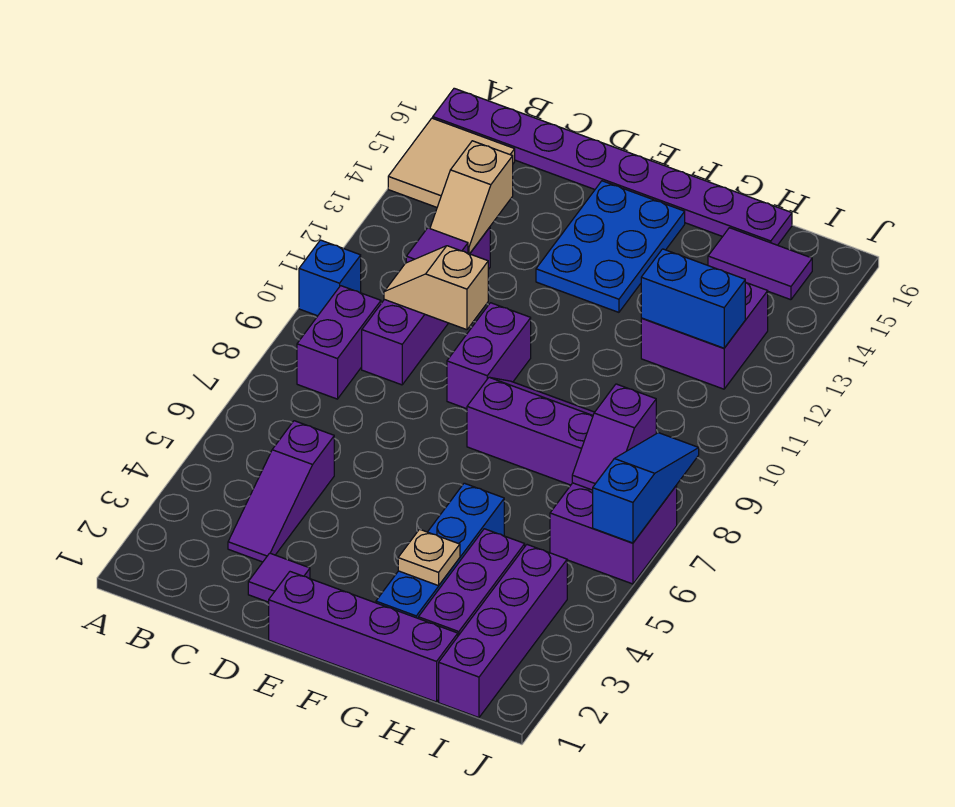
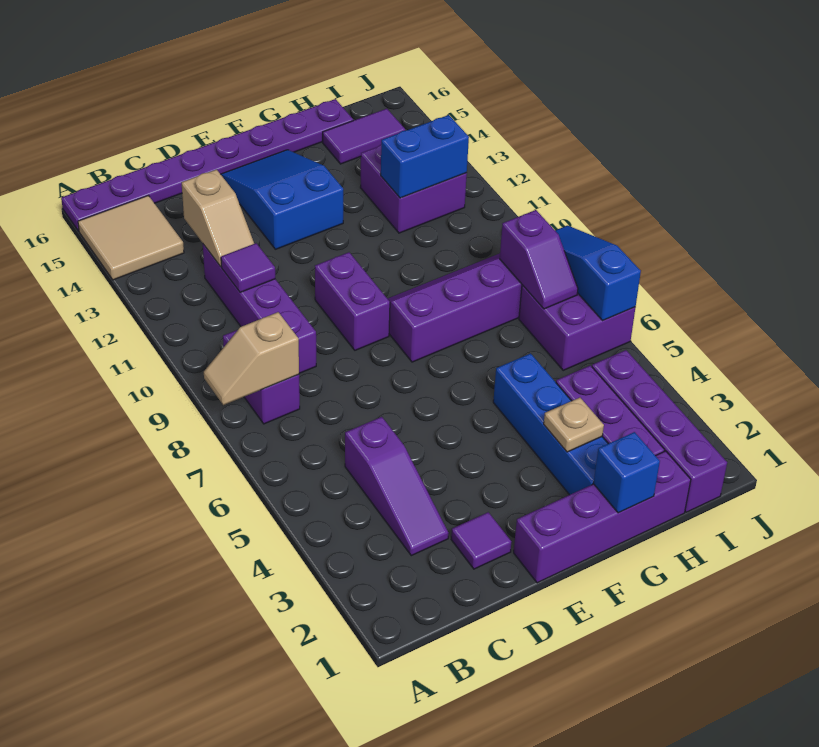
blue 1x1 brick [299,240,361,316] -> blue 1x1 brick moved to [594,432,660,513]
tan 1x2 slope [384,246,488,330] -> tan 1x2 slope moved to [204,312,299,405]
blue 2x3 plate [536,181,685,312] -> blue 2x3 slope [221,150,343,249]

